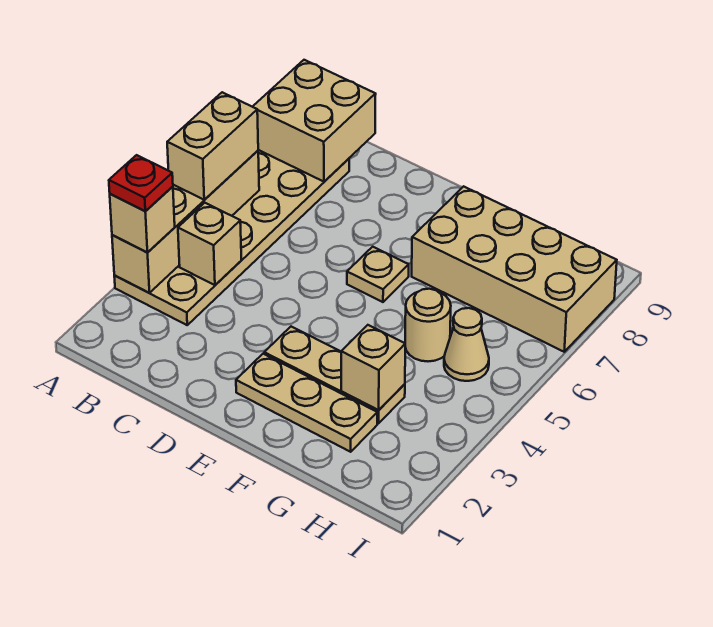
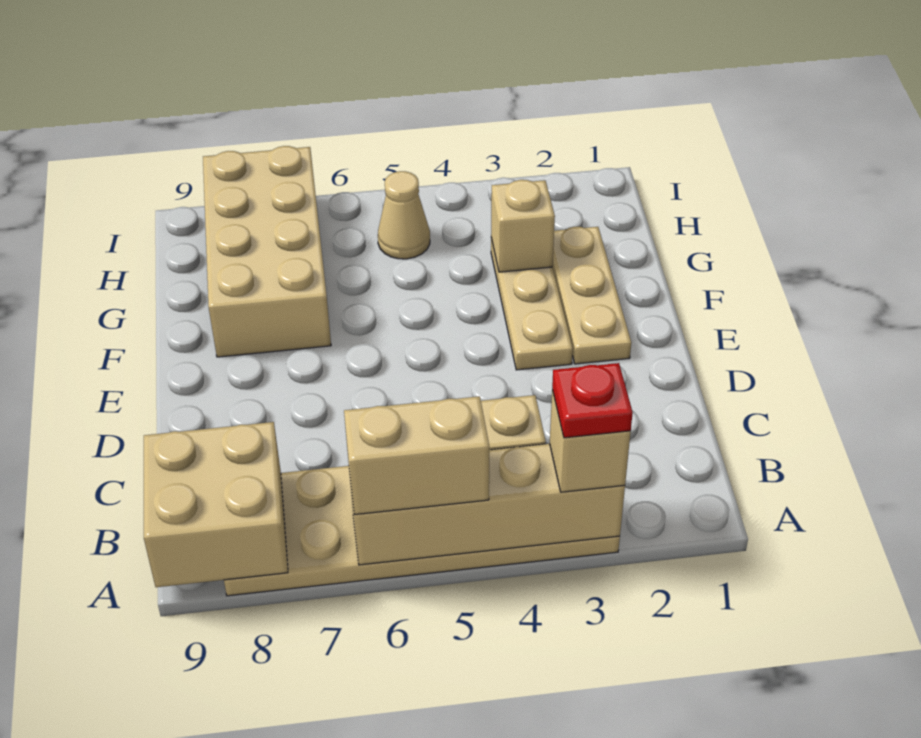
tan 1x1 plate [347,247,409,302] -> none
tan 1x1 round brick [405,289,451,361] -> none

